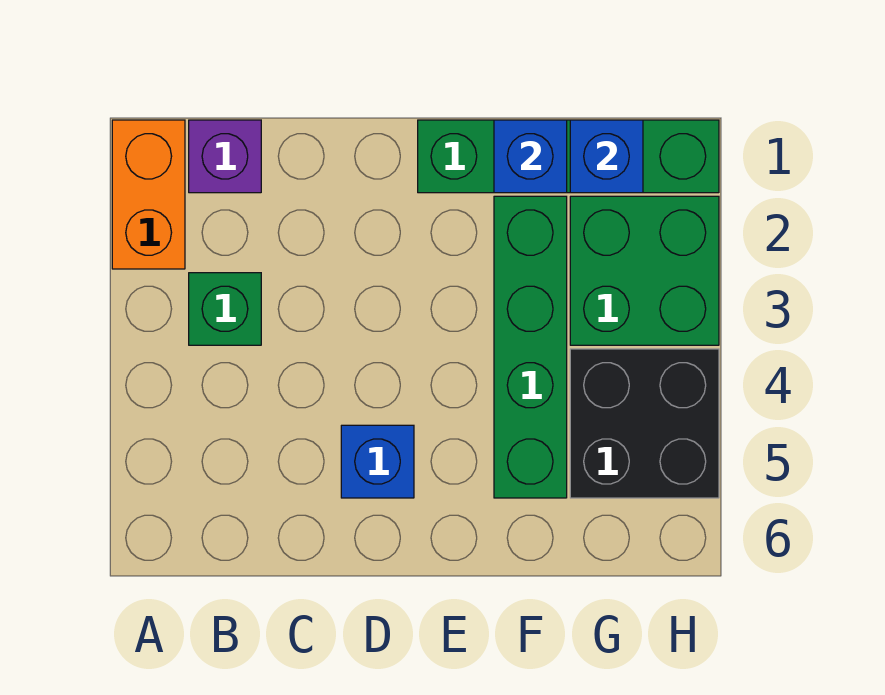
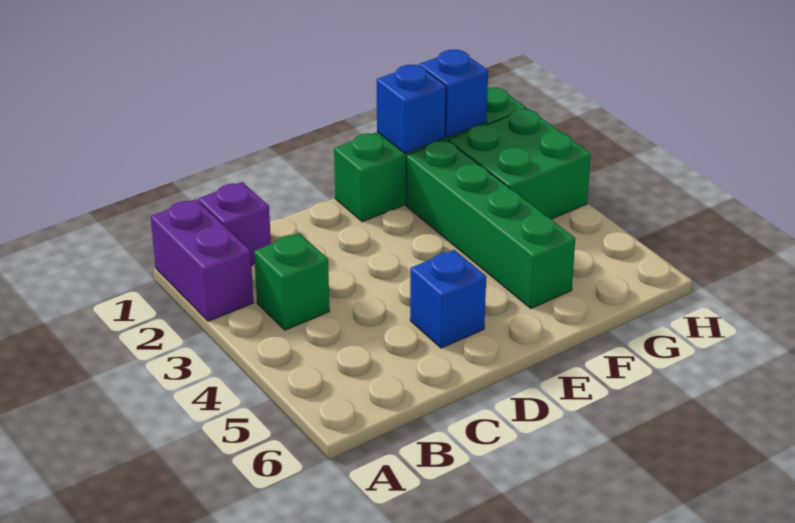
orange 1x2 brick [112,120,185,269] -> purple 1x2 brick [151,199,253,321]
black 2x2 brick [570,349,719,498] -> none

